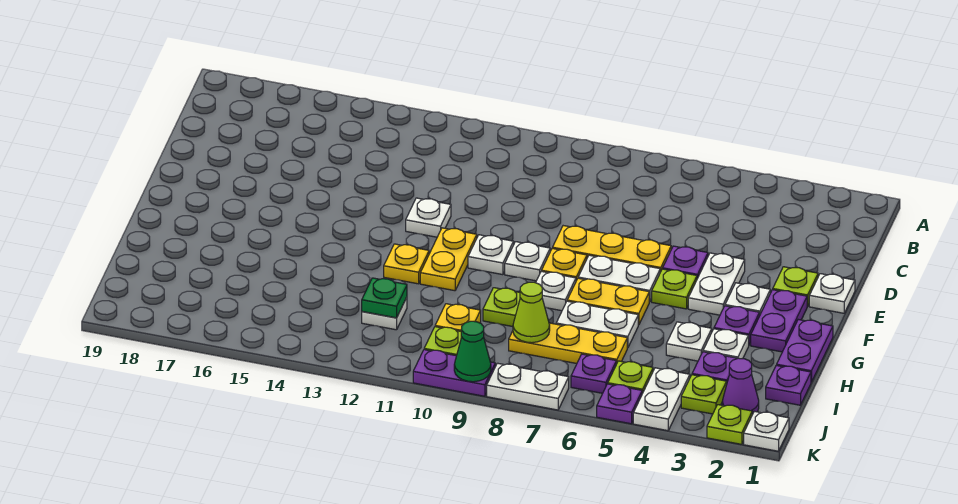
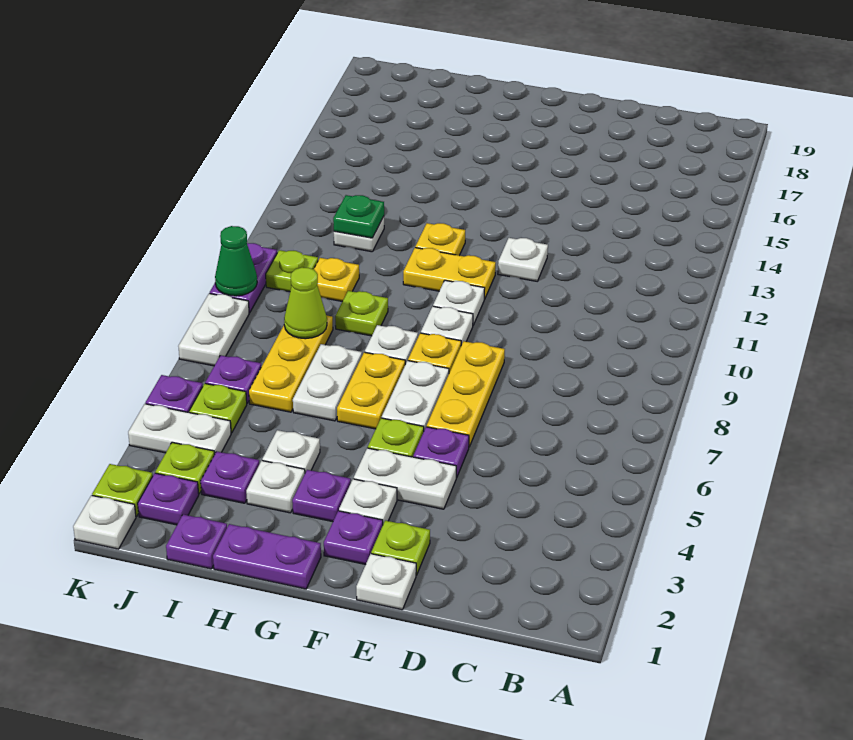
purple 1x2 plate [751,290,807,352] -> purple 1x1 plate [324,511,383,565]
purple 1x1 cone [722,358,759,414] -> purple 1x1 plate [138,473,199,525]

